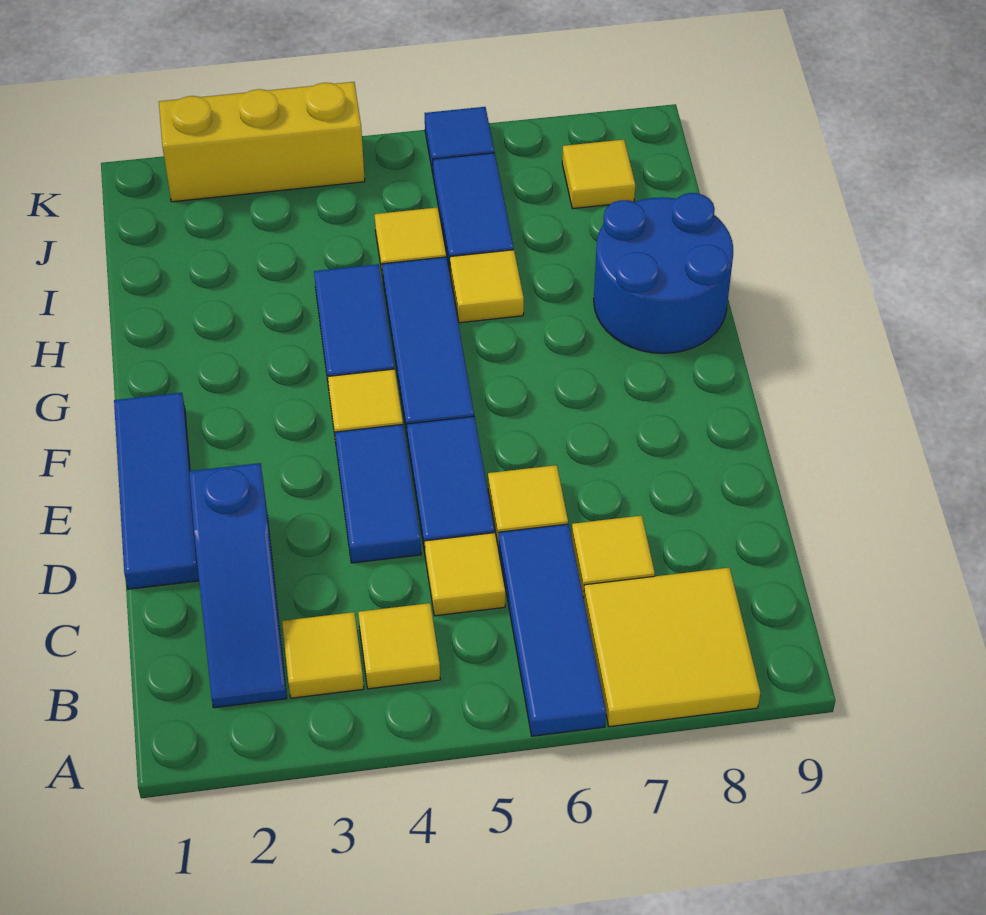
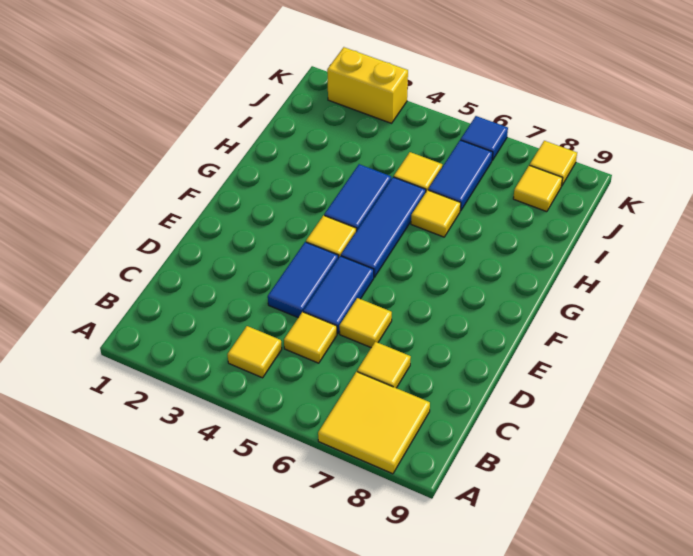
blue 1x3 tile [499,524,606,736] -> none
blue 1x3 slope [189,463,287,708] -> none
yellow 1x1 tile [282,612,364,698] -> yellow 1x1 tile moved to [530,141,577,186]
blue 1x3 tile [114,393,199,589] -> none
blue 2x2 round brick [594,193,733,353] -> none
yellow 1x3 brick [159,82,365,202] -> yellow 1x2 brick [327,47,408,123]

